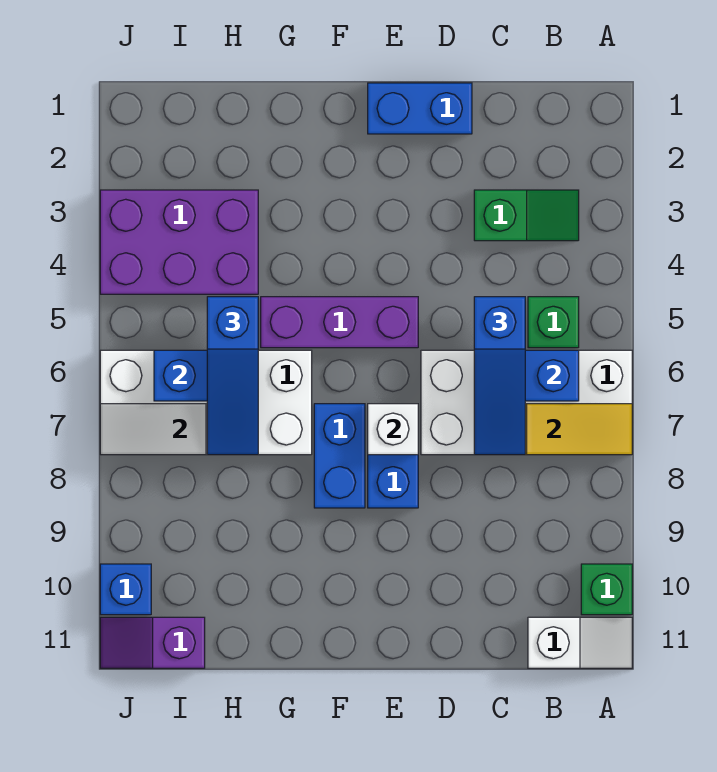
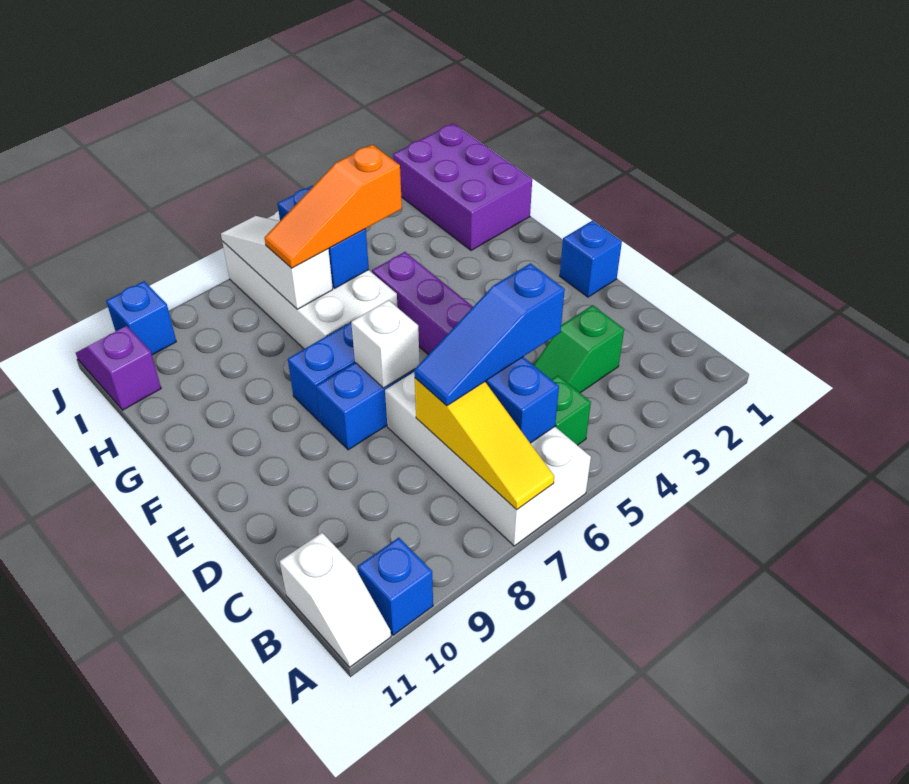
green 1x1 brick [581,564,632,615] -> blue 1x1 brick [358,538,433,635]
green 1x2 slope [474,190,579,241] -> green 1x2 slope turned to [534,305,624,393]
blue 1x2 brick [368,83,472,134] -> blue 1x1 brick [560,221,622,297]
purple 2x3 brick [100,190,258,294] -> purple 2x3 brick moved to [393,124,532,250]
blue 1x3 slope [207,297,258,455] -> orange 1x3 slope [265,145,402,268]

